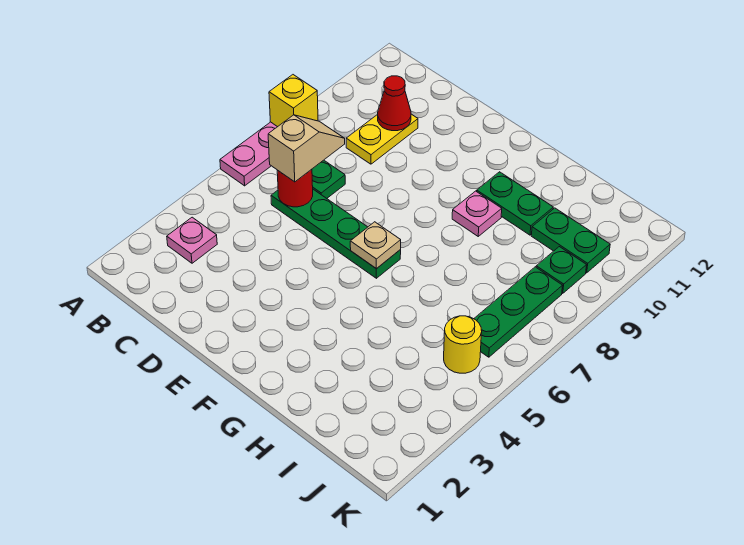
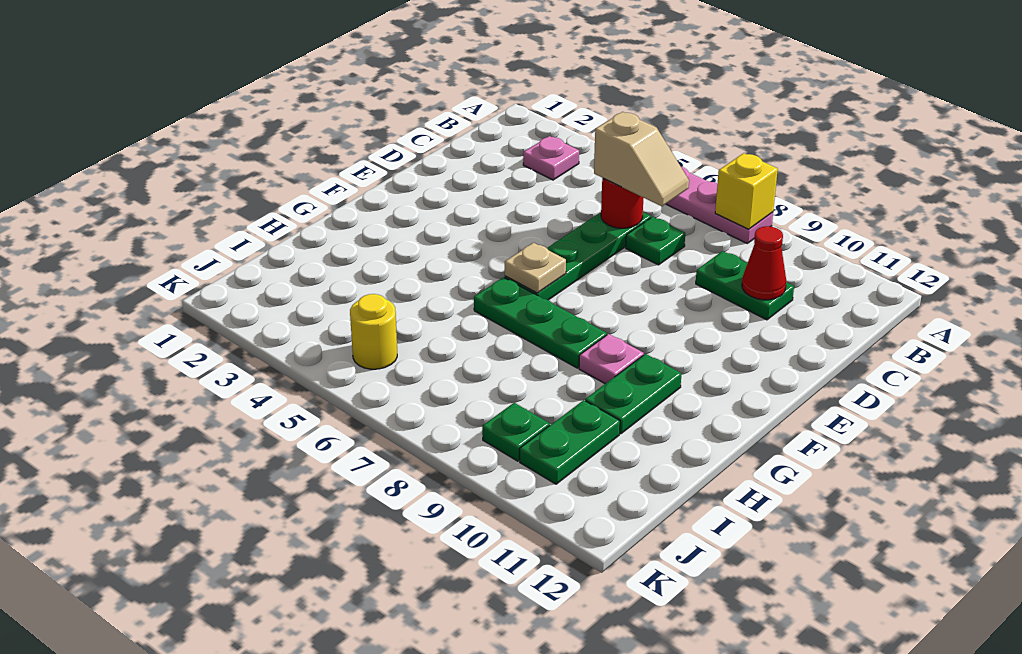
yellow 1x2 plate [346,114,418,164] -> green 1x2 plate [696,251,794,320]
green 1x3 plate [474,267,563,357] -> green 1x3 plate moved to [474,277,607,368]

